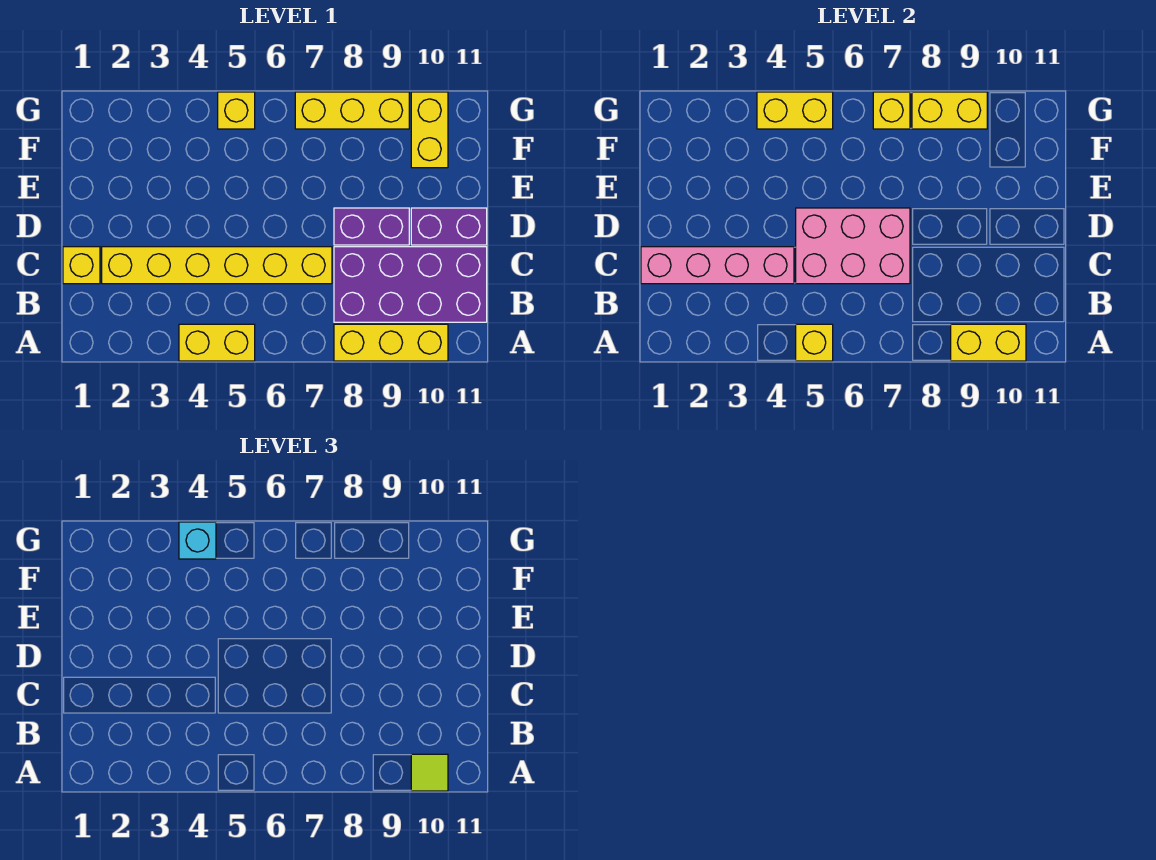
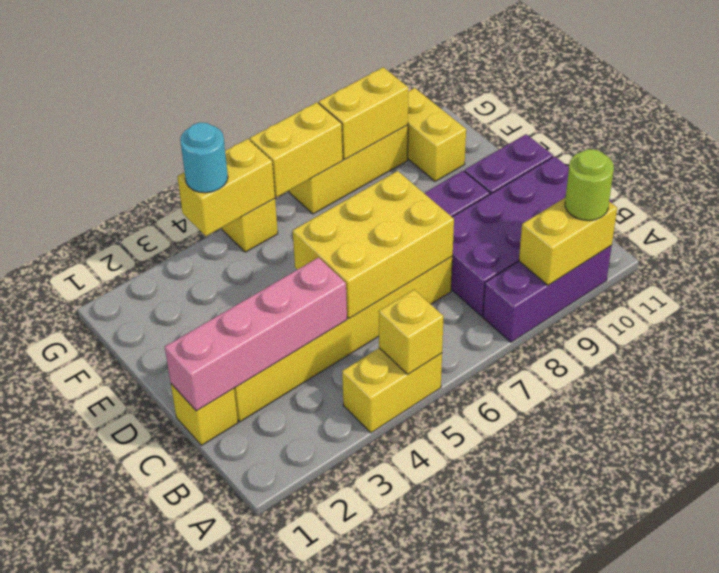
yellow 1x3 brick [334,324,448,361] -> purple 1x3 brick [483,246,612,342]
lime 1x1 tile [411,754,448,791] -> lime 1x1 round brick [565,149,614,221]
pink 2x3 brick [796,208,910,284] -> yellow 2x3 brick [293,171,454,318]
cyan 1x1 brick [179,522,216,559] -> cyan 1x1 round brick [180,122,228,193]
yellow 1x1 brick [873,92,910,129] -> yellow 1x2 brick [250,102,343,197]

